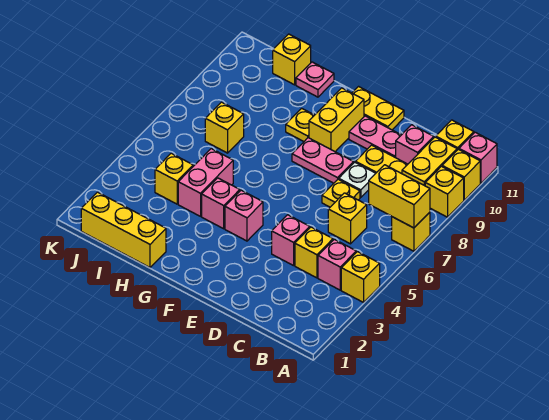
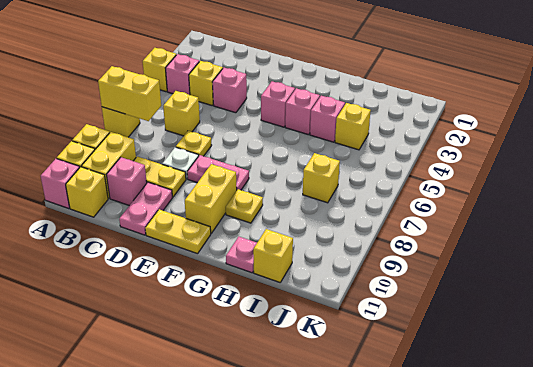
pink 1x2 plate [349,116,401,158] -> pink 1x2 plate turned to [119,182,172,235]
yellow 1x3 brick [81,192,166,267] -> none
pink 1x2 brick [178,149,233,216] -> pink 1x1 brick [310,96,345,142]

